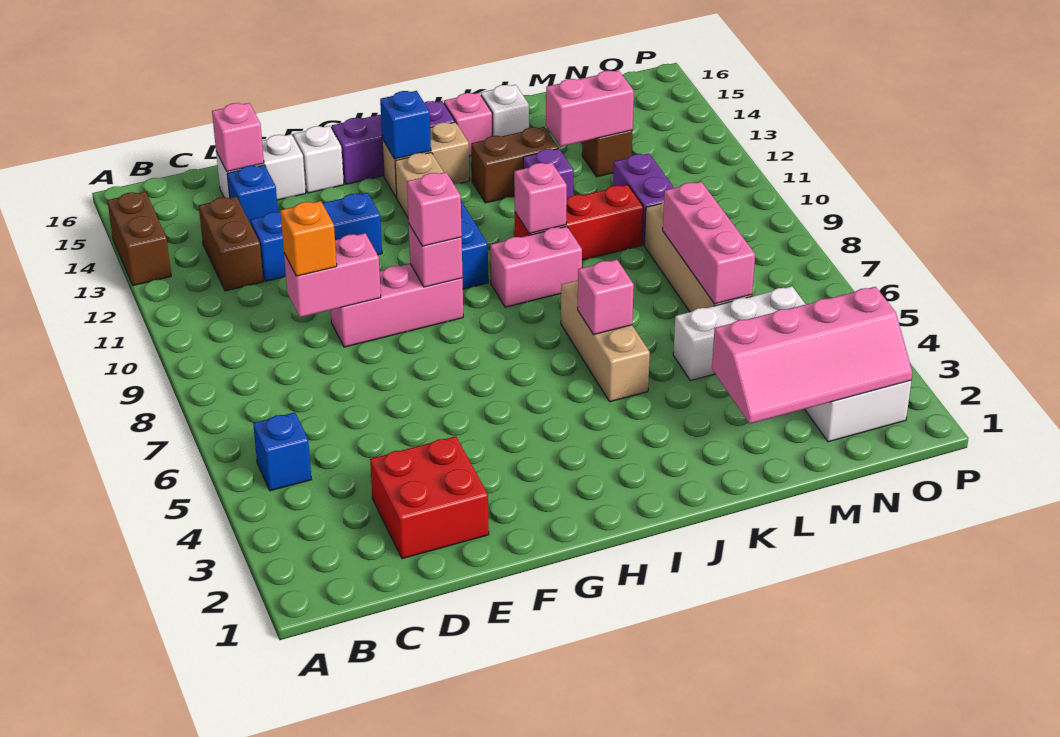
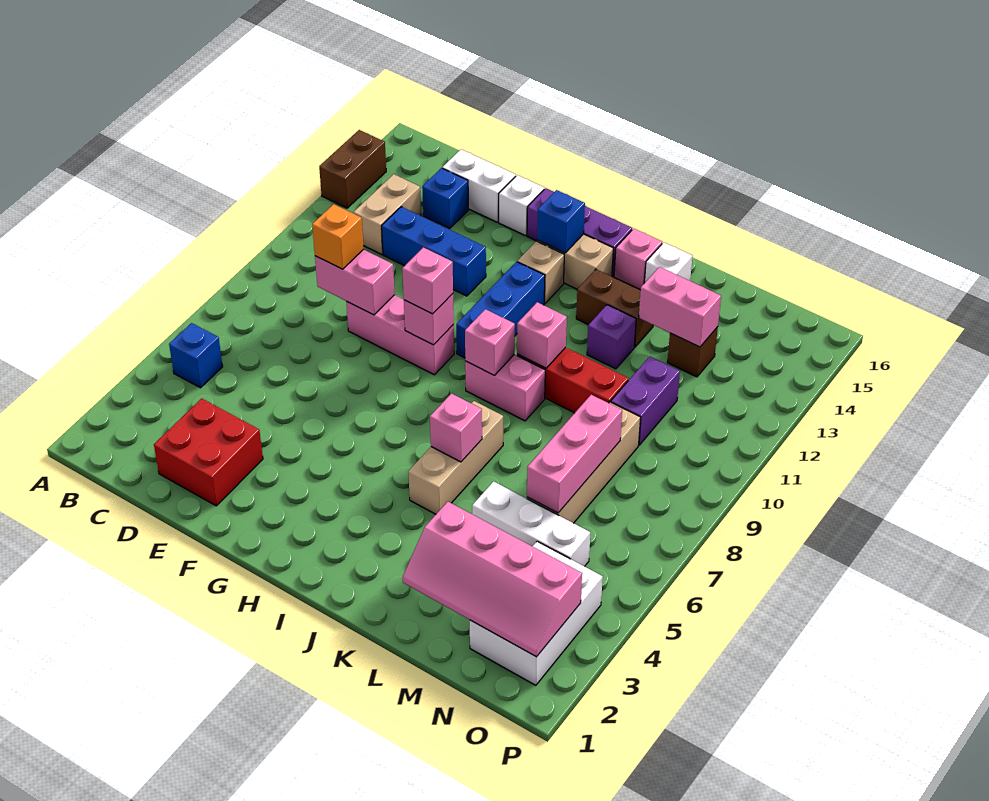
brown 1x2 brick [199,197,263,291] -> tan 1x2 brick [354,174,421,254]
pink 1x1 brick [212,103,264,172] -> pink 1x1 brick moved to [465,309,515,376]

